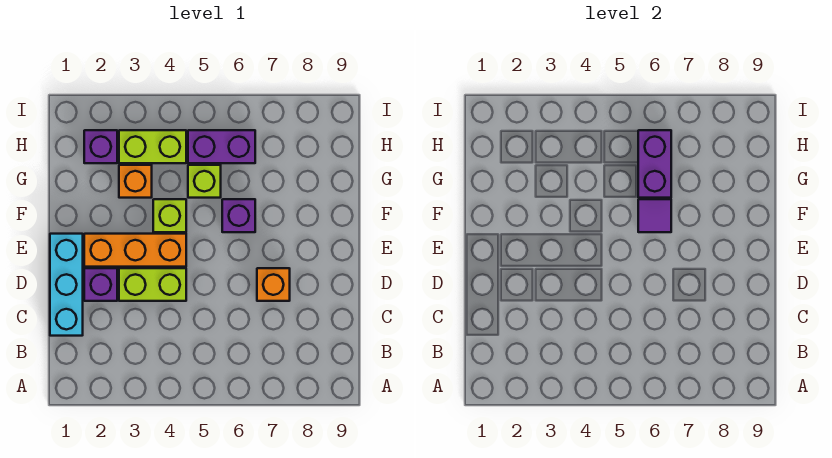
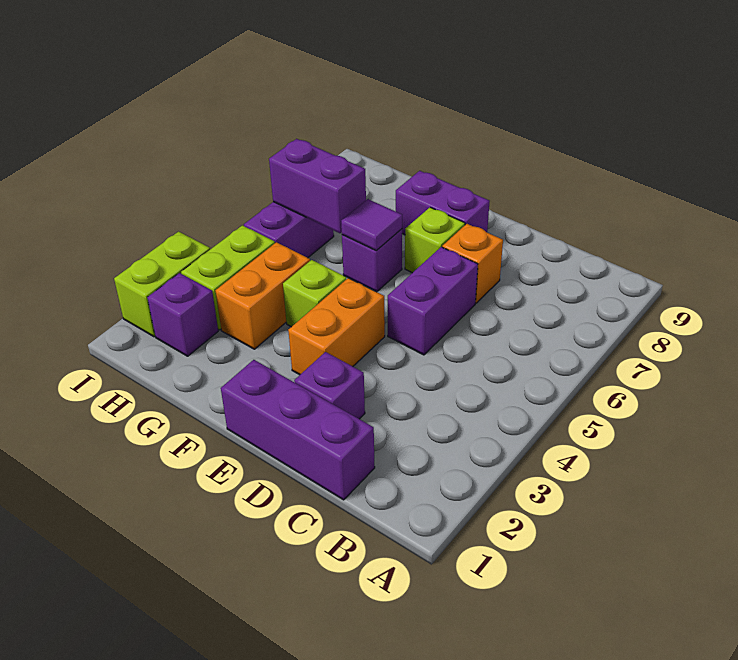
cyan 1x3 brick [50,234,83,336] -> purple 1x3 brick [221,360,375,500]
lime 1x2 brick [119,268,186,301] -> lime 1x2 brick moved to [114,232,210,337]
none -> purple 1x2 brick [388,247,478,355]
orange 1x3 brick [84,234,186,267] -> orange 1x2 brick [288,278,385,375]
none -> purple 1x2 brick [396,171,490,235]
orange 1x1 brick [119,165,152,198] -> orange 1x2 brick [215,242,310,349]
lime 1x1 brick [188,165,221,198] -> lime 1x1 brick moved to [405,207,465,273]

